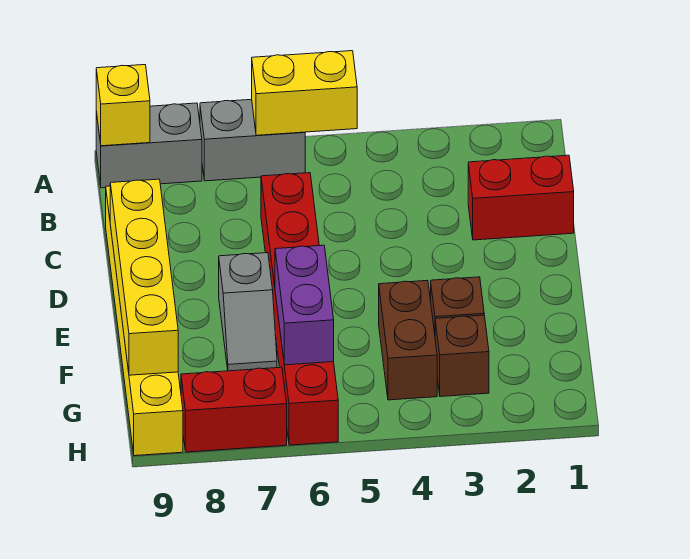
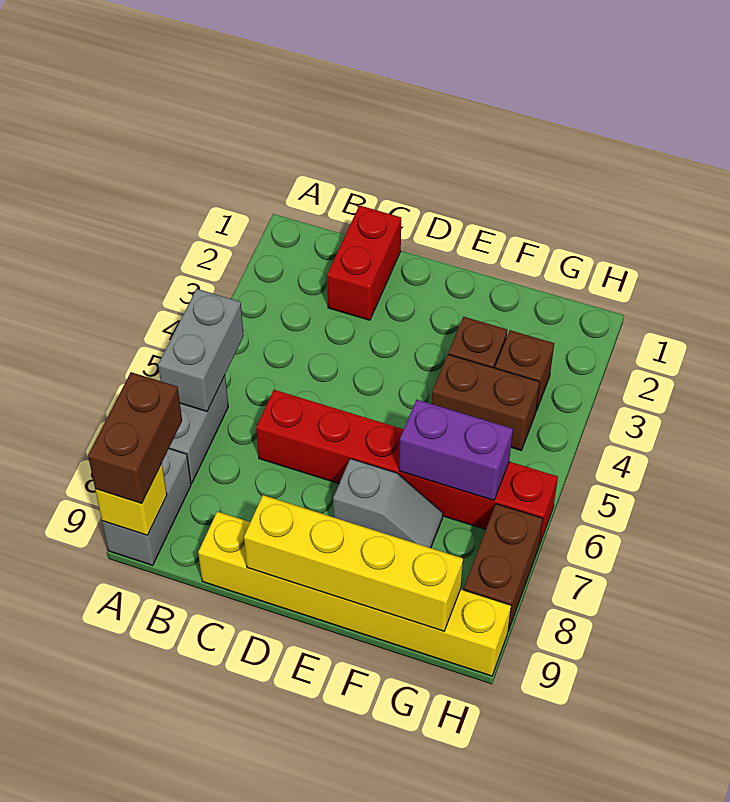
yellow 1x2 brick [252,51,357,135] -> grey 1x2 brick [158,289,244,411]
none -> brown 1x2 brick [88,372,182,504]
red 1x2 brick [181,367,287,452] -> brown 1x2 brick [464,504,543,631]

